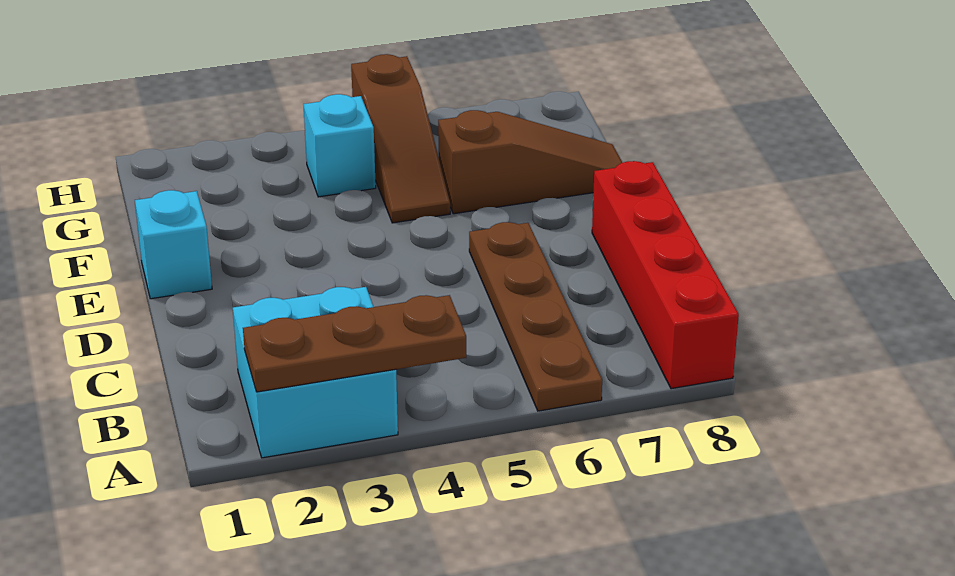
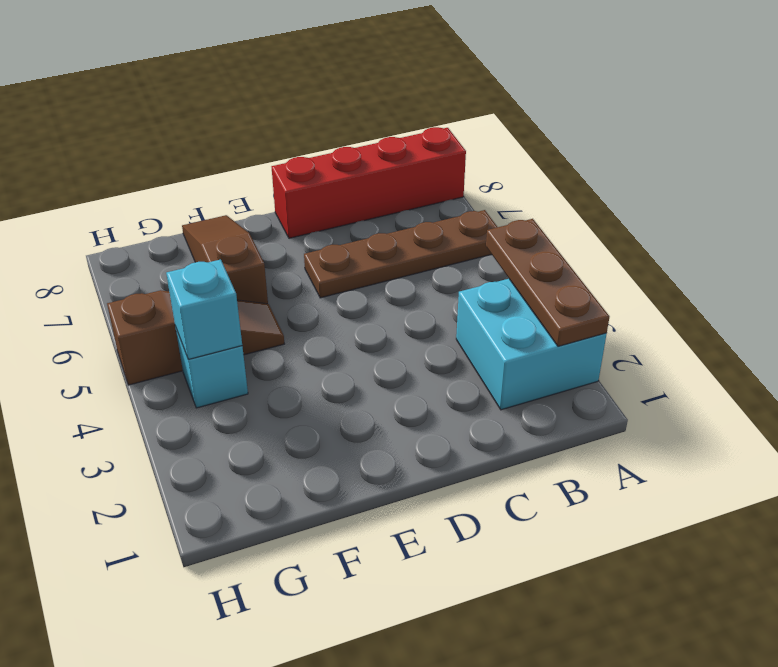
cyan 1x1 brick [135,190,212,299] -> cyan 1x1 brick moved to [166,259,242,359]

